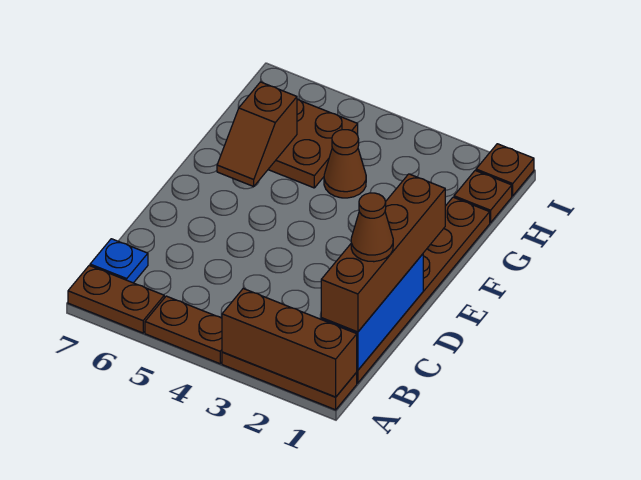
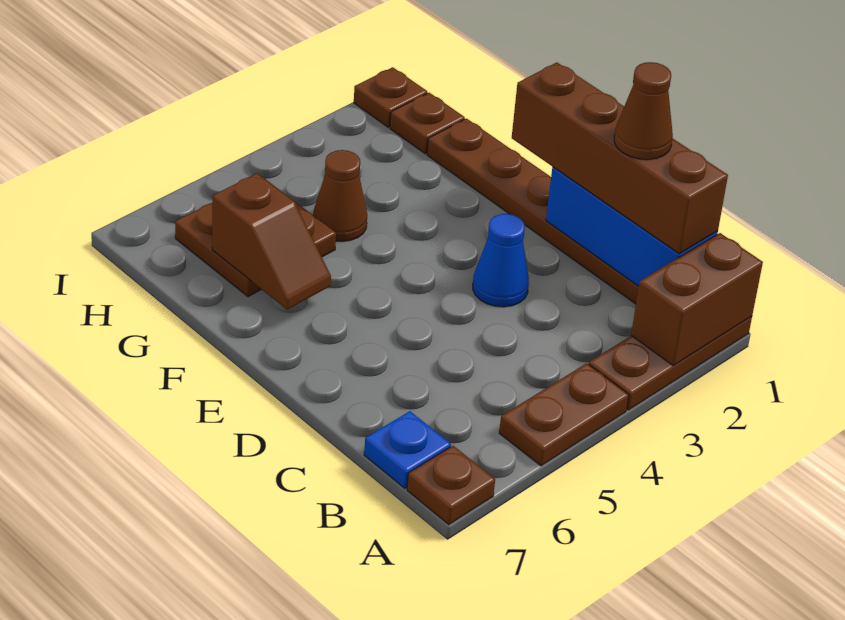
brown 1x3 brick [222,289,357,397] -> brown 1x2 brick [631,233,763,366]
brown 1x2 plate [68,266,164,333] -> brown 1x1 plate [407,446,495,525]
none -> blue 1x1 cone [473,214,529,307]

